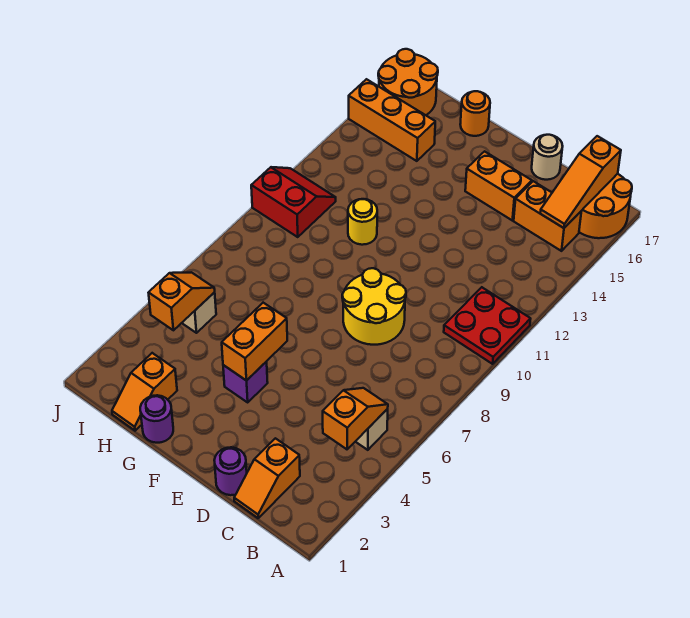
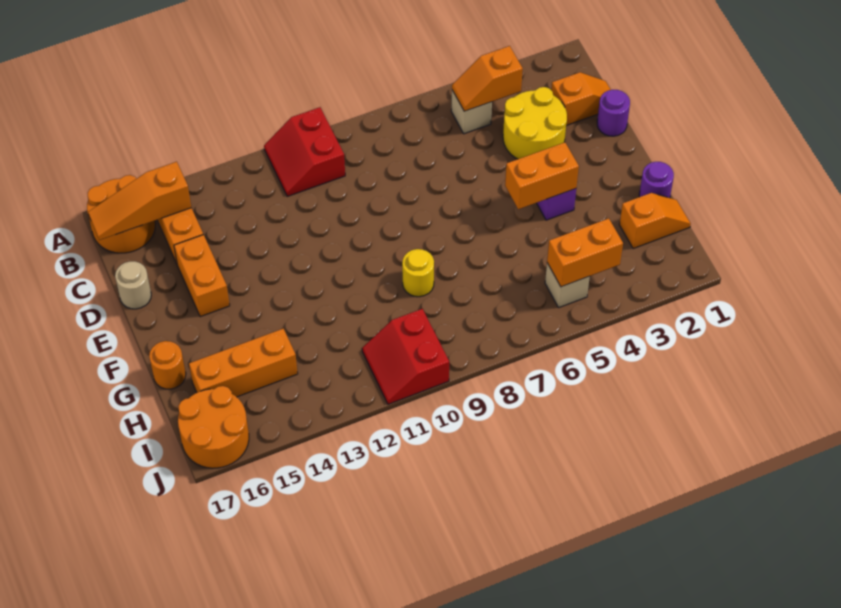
red 2x2 plate [444,287,530,364] -> red 2x2 slope [264,107,345,196]
orange 1x3 slope [540,136,621,228] -> orange 1x3 slope turned to [88,162,191,240]
yellow 2x2 round brick [342,268,406,345] -> yellow 2x2 round brick moved to [503,87,567,159]
yellow 1x1 round brick [348,199,377,245] -> yellow 1x1 round brick moved to [402,249,434,297]
orange 1x3 brick [349,79,435,161] -> orange 1x3 brick turned to [189,329,298,397]
orange 1x2 slope [149,272,215,330] -> orange 1x2 brick [547,218,623,287]

